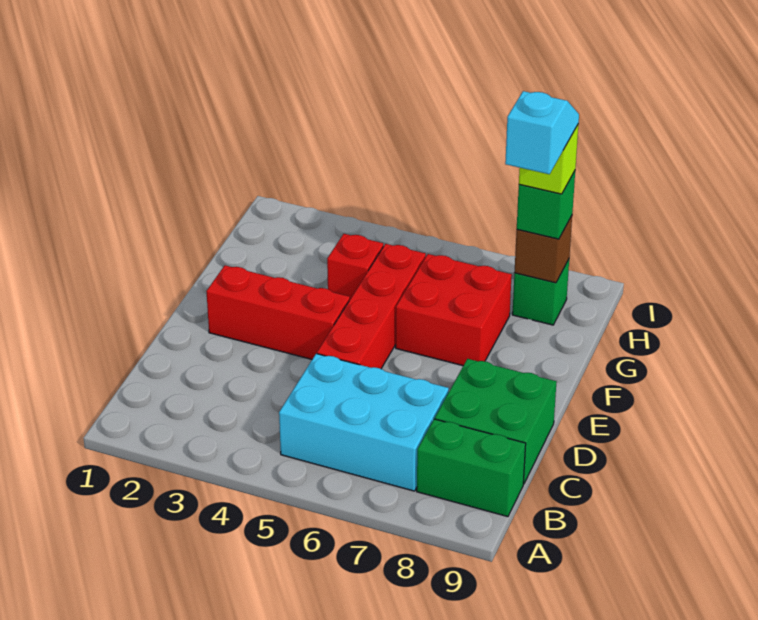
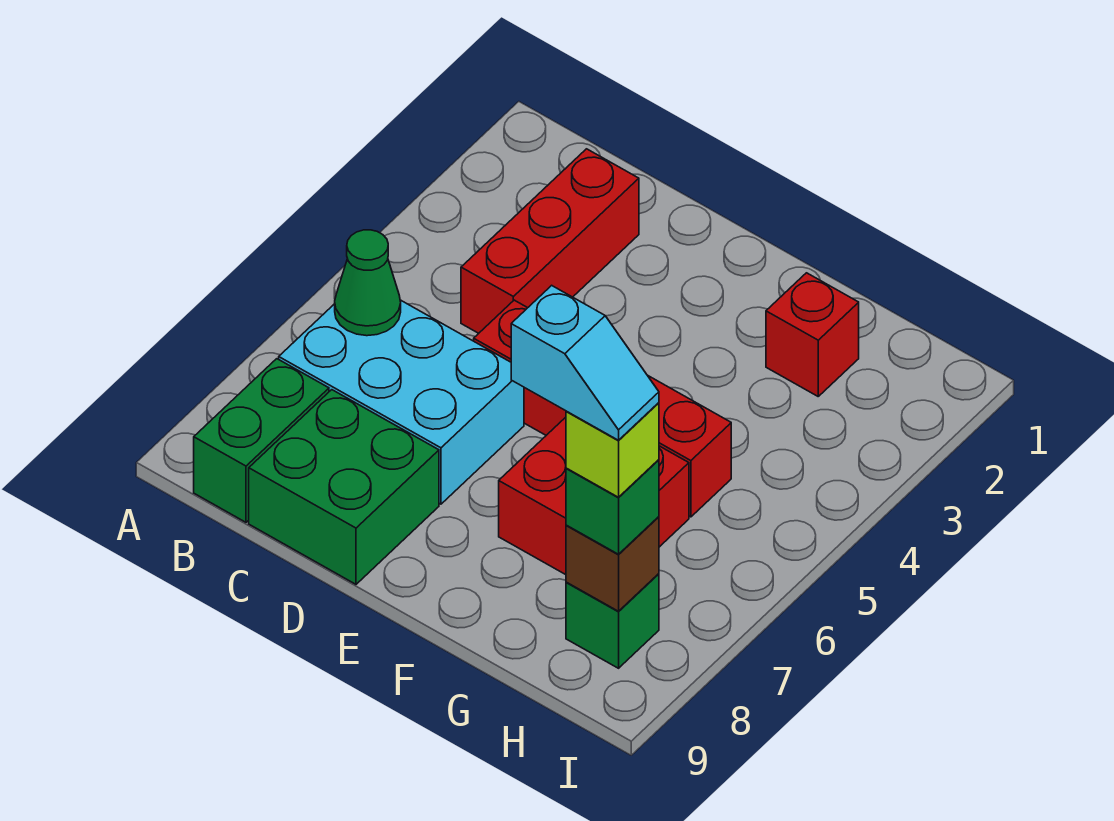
cyan 2x3 brick [279,354,449,491] -> cyan 2x3 brick turned to [279,300,524,504]
none -> green 1x1 cone [335,230,401,336]
red 1x3 brick [206,265,350,359] -> red 1x3 brick moved to [461,149,639,333]
red 1x1 brick [327,234,383,299] -> red 1x1 brick moved to [766,273,859,396]

